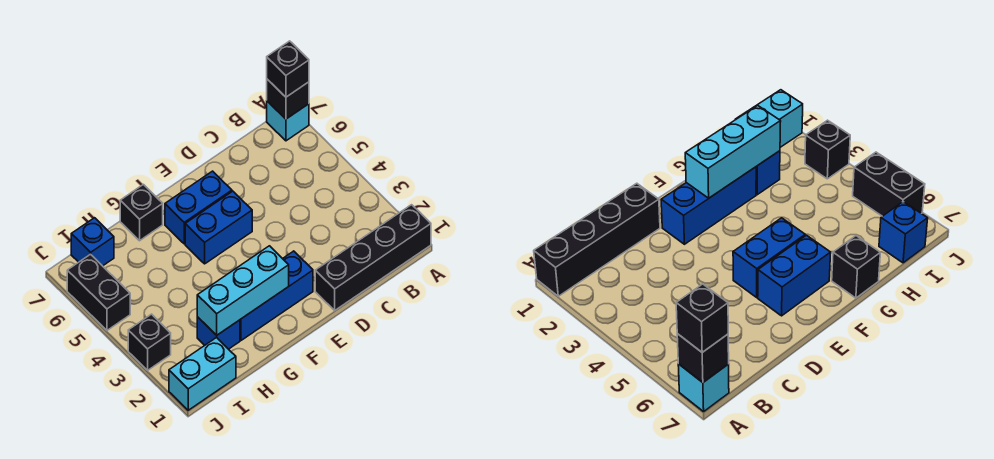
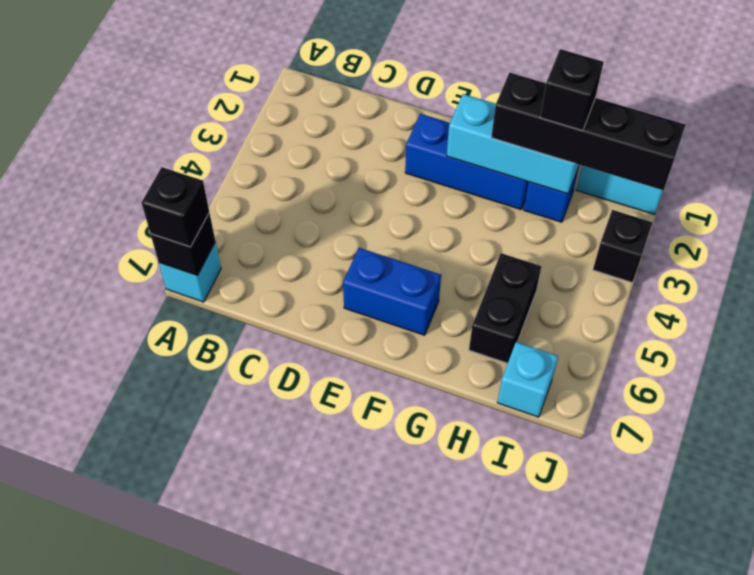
black 1x4 brick [315,205,431,310] -> black 1x4 brick moved to [491,73,685,190]
blue 1x2 brick [185,191,252,264] -> none
black 1x1 brick [120,185,163,241] -> black 1x1 brick moved to [540,49,604,131]
blue 1x1 brick [71,218,114,266] -> cyan 1x1 brick [497,342,558,417]
black 1x2 brick [67,254,130,330] -> black 1x2 brick moved to [469,253,541,363]

